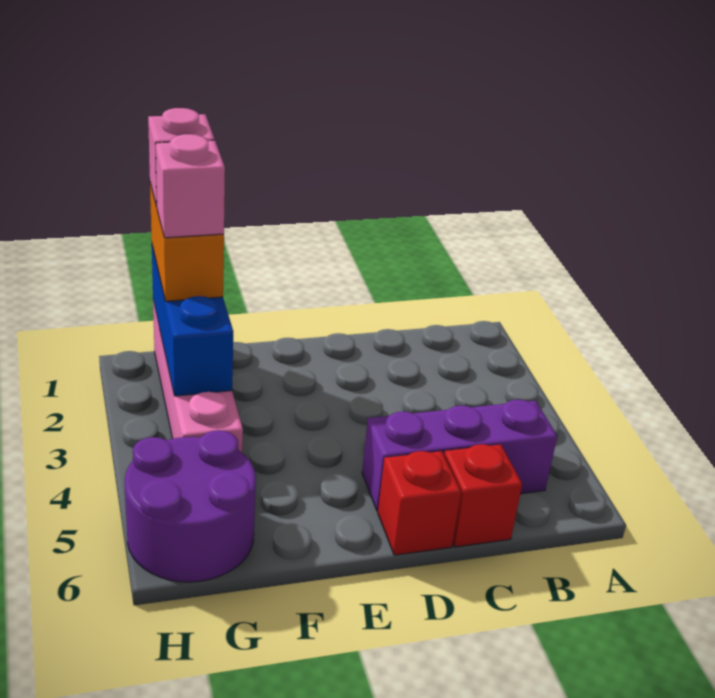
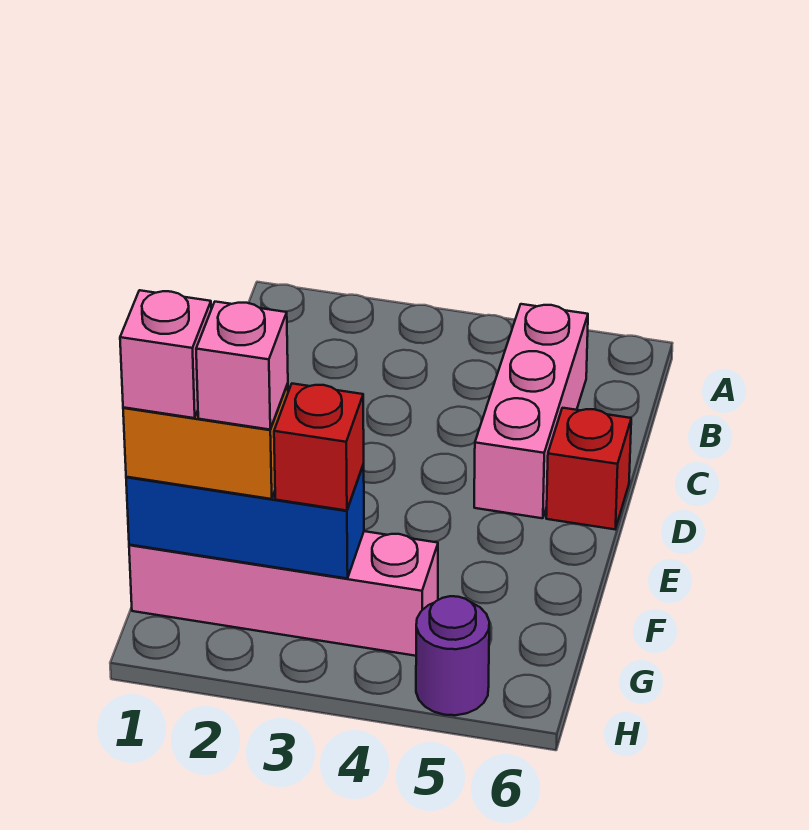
purple 1x3 brick [362,400,557,511] -> pink 1x3 brick [474,304,588,518]
red 1x1 brick [444,444,522,547] -> red 1x1 brick moved to [274,384,364,511]
purple 2x2 round brick [125,430,256,582] -> purple 1x1 round brick [416,596,489,715]

